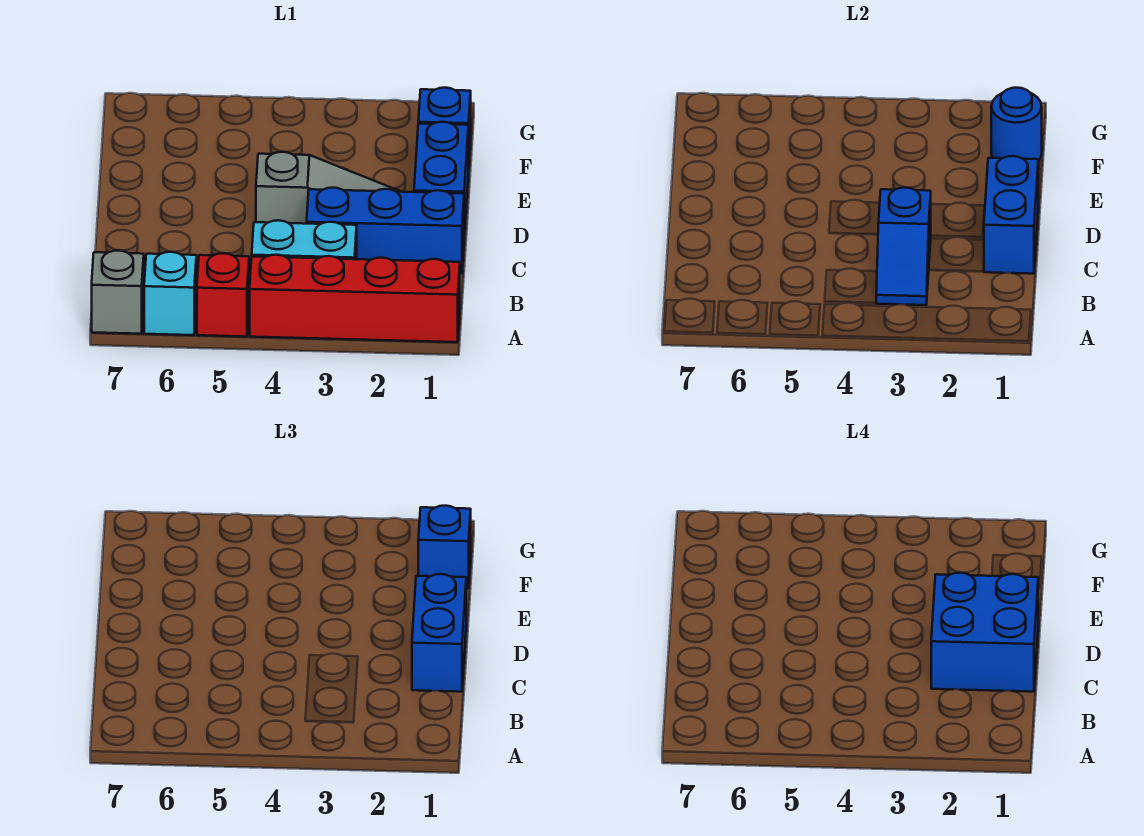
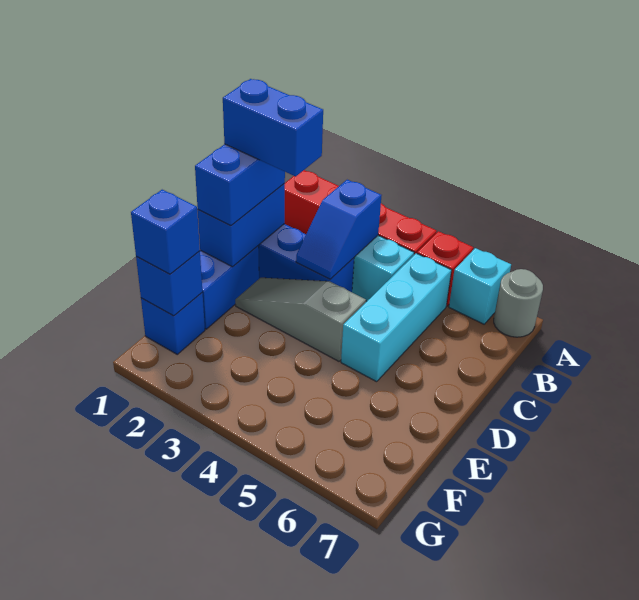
grey 1x1 brick [92,251,144,334] -> grey 1x1 round brick [494,269,543,337]
blue 1x2 slope [876,188,931,305] -> blue 1x2 slope turned to [296,180,382,279]
none -> cyan 1x3 brick [341,253,451,382]
blue 2x2 brick [931,573,1038,692] -> blue 1x2 brick [223,79,323,176]
blue 1x1 round brick [991,88,1042,161] -> blue 1x1 brick [136,251,202,316]

